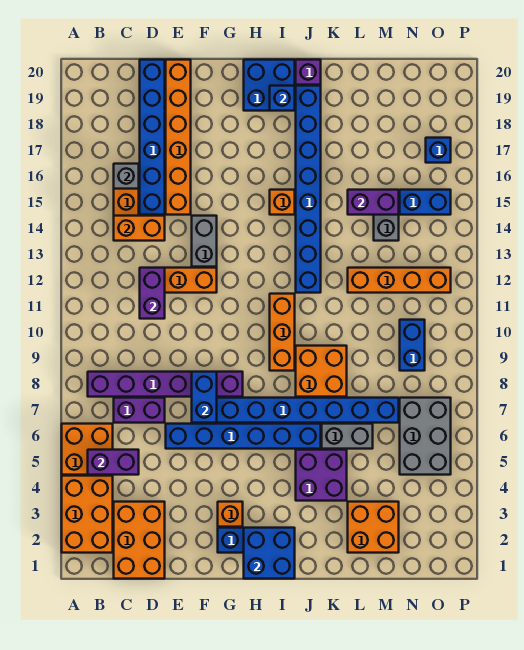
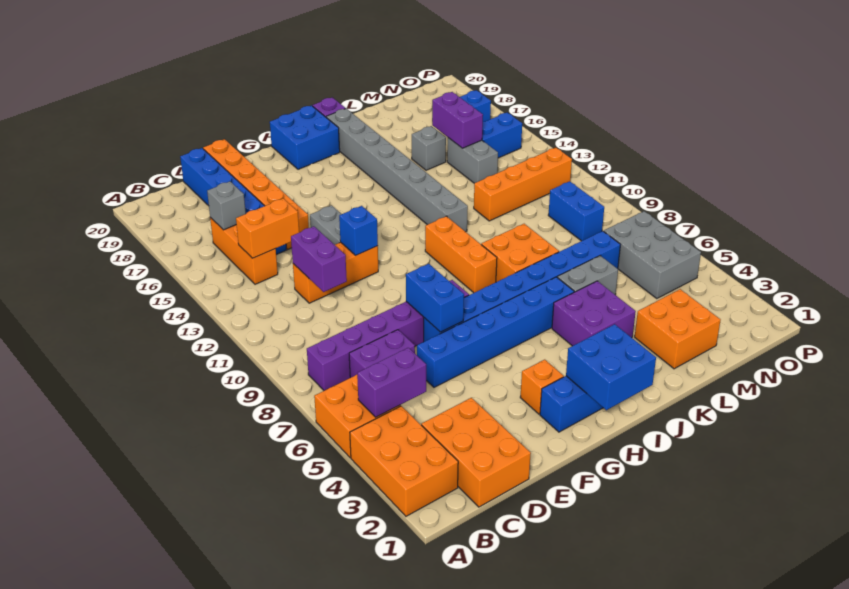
orange 1x1 brick [270,190,295,215] -> none
blue 1x1 brick [270,86,295,111] -> blue 1x1 brick moved to [339,206,378,255]
blue 1x8 brick [296,86,321,293] -> grey 1x8 brick [326,109,468,232]
purple 1x2 brick [348,190,399,215] -> purple 1x2 brick turned to [432,92,483,148]
none -> grey 1x1 brick [412,126,446,170]

